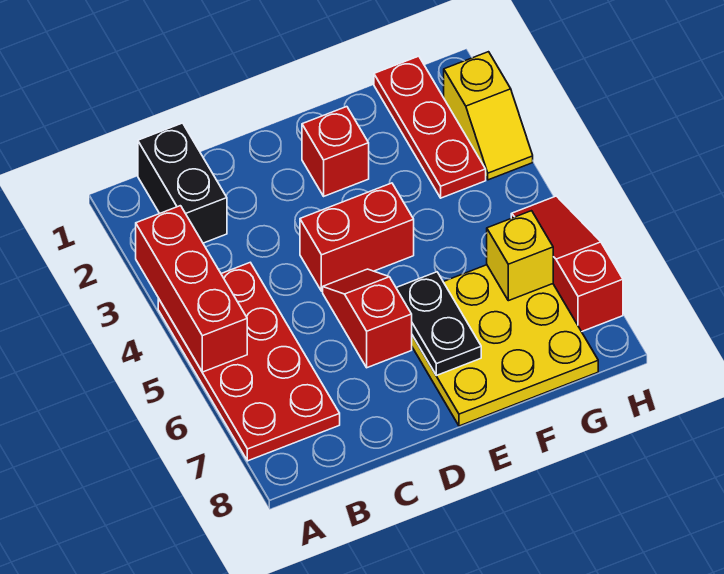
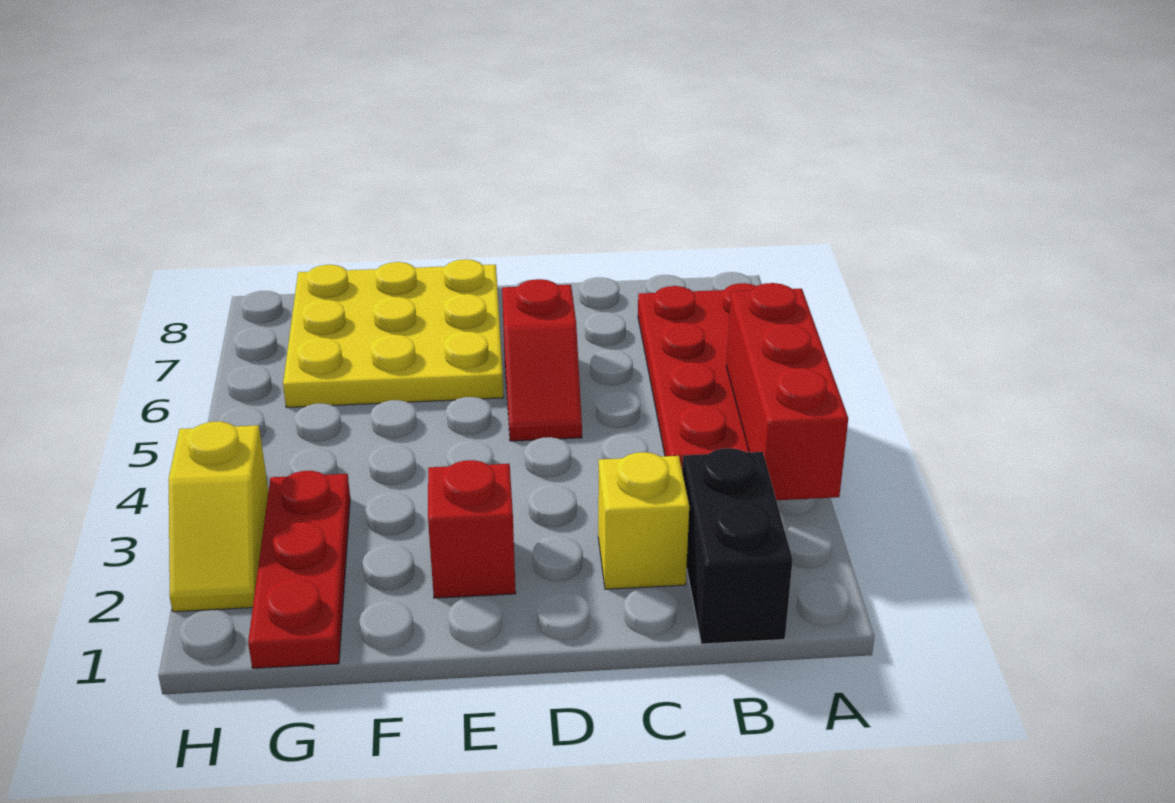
red 1x2 brick [300,183,414,291] -> none
black 1x2 plate [396,272,481,375] -> none
yellow 1x1 brick [487,211,553,301] -> yellow 1x1 brick moved to [598,452,689,589]
yellow 1x2 slope [444,52,533,180] -> yellow 1x2 slope turned to [169,421,268,612]
red 1x3 slope [511,196,623,332] -> none

